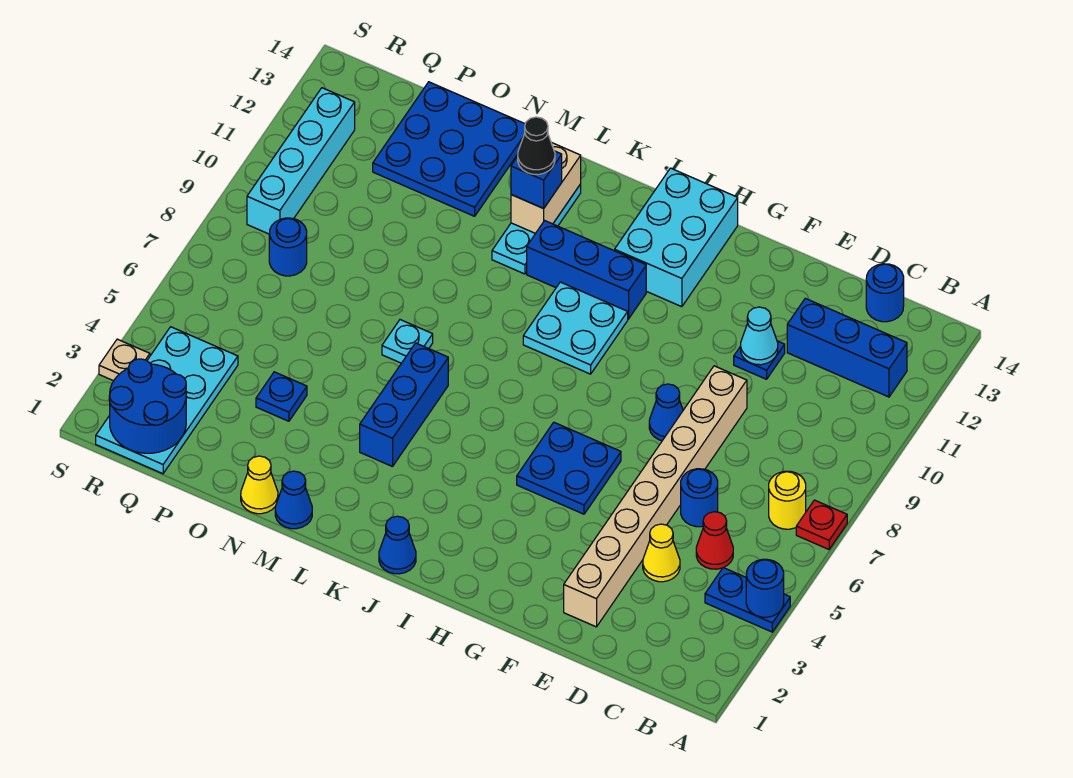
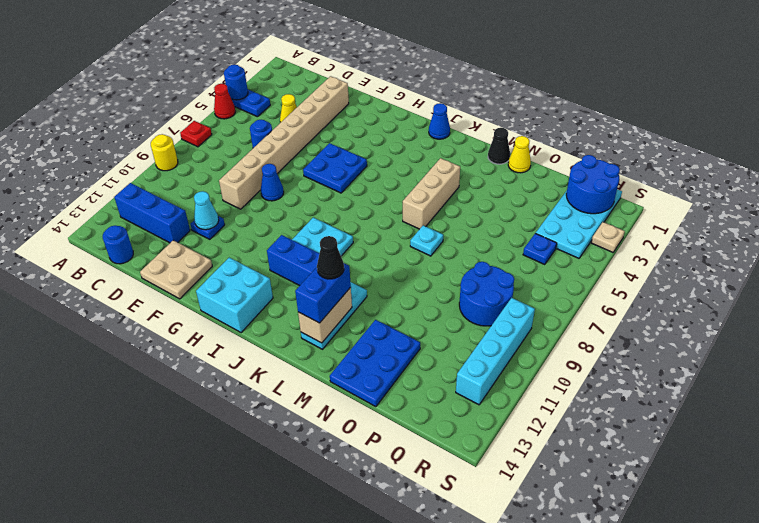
yellow 1x1 round brick [769,471,806,529] -> yellow 1x1 round brick moved to [151,134,178,171]
red 1x1 cone [696,512,733,569] -> red 1x1 cone moved to [214,84,236,119]
none -> tan 2x2 plate [140,240,212,299]
cyan 2x3 brick [615,168,738,307] -> cyan 2x2 brick [196,258,273,333]
blue 1x3 brick [360,343,448,467] -> tan 1x3 brick [403,158,460,229]
blue 1x1 brick [511,151,562,208] -> blue 1x2 brick [295,263,351,323]
blue 1x1 cone [275,471,312,529] -> black 1x1 cone [488,128,510,164]
blue 3x3 plate [373,82,525,216] -> blue 2x3 plate [330,320,420,407]
blue 1x1 plate [256,372,307,421] -> blue 1x1 plate moved to [523,233,557,264]
blue 1x1 round brick [269,218,307,276] -> blue 2x2 round brick [459,262,514,326]

